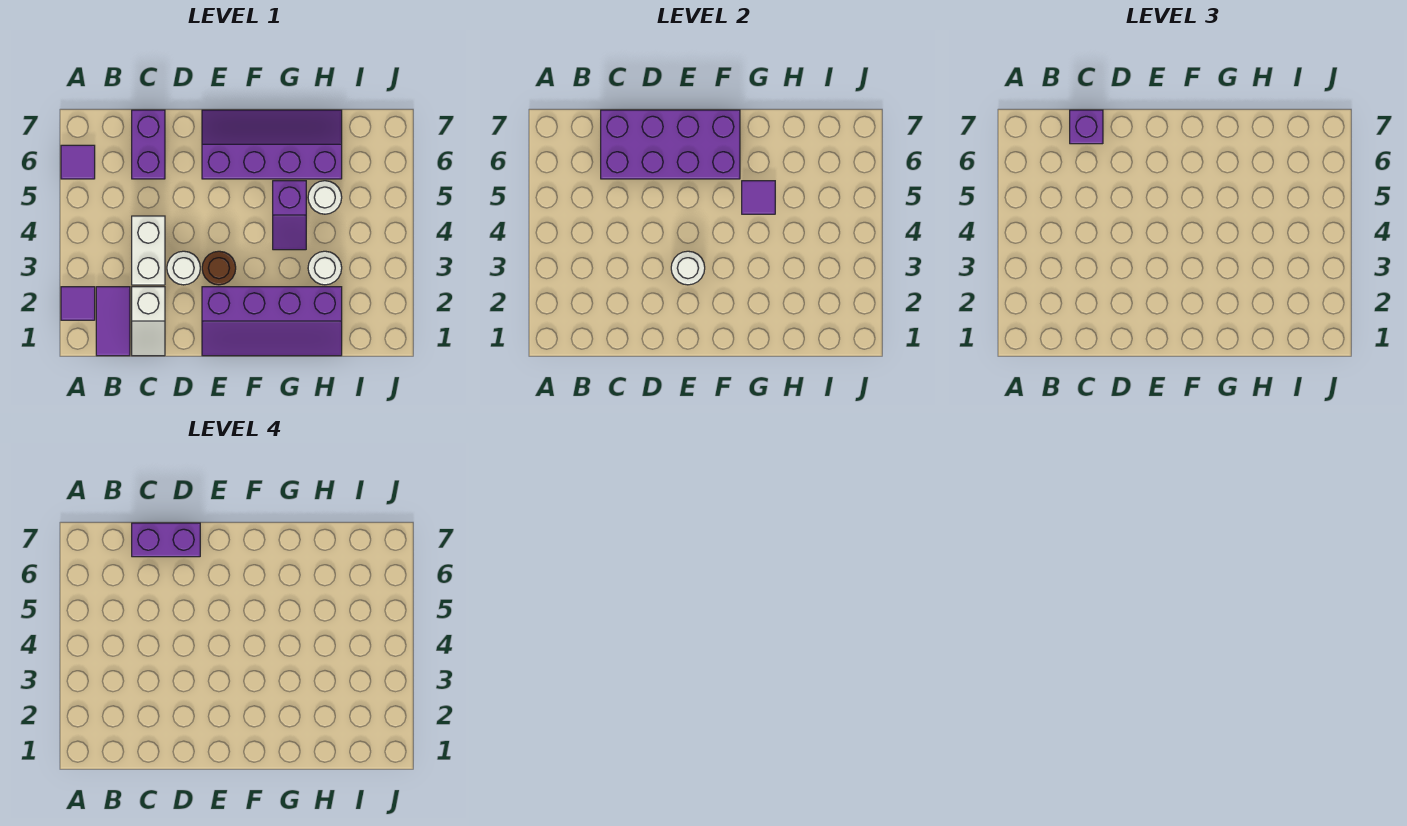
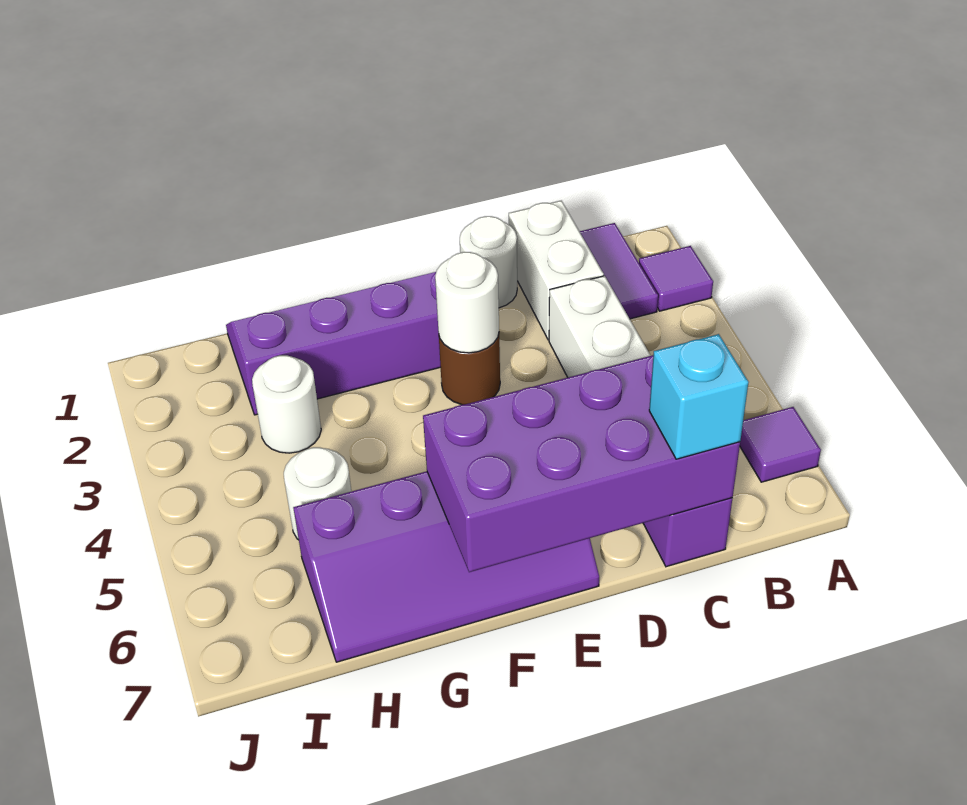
white 1x2 slope [132,287,165,356] -> white 1x2 brick [509,201,604,340]
purple 1x1 brick [1070,110,1103,144] -> cyan 1x1 brick [649,334,749,459]
purple 1x2 brick [132,523,200,557] -> none
white 1x1 round brick [167,251,200,285] -> white 1x1 round brick moved to [460,216,517,308]
purple 1x2 slope [273,181,306,250] -> none
purple 1x1 tile [742,181,775,214] -> none

